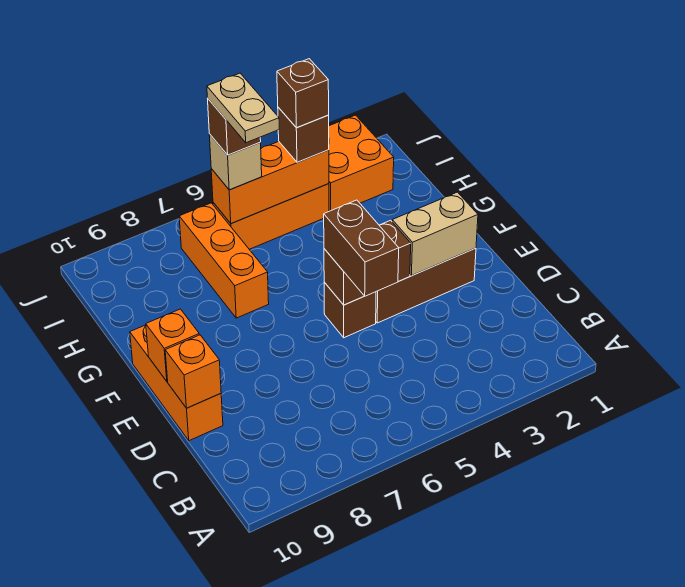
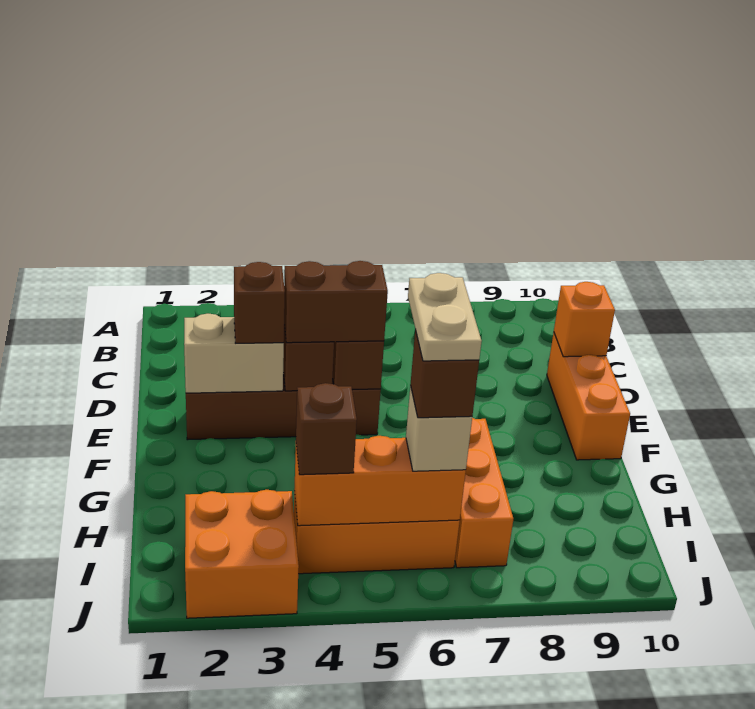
brown 1x2 brick [324,200,399,296] -> brown 1x2 brick turned to [284,261,388,343]
orange 1x1 brick [146,309,199,381] -> none
brown 1x1 brick [277,59,329,128] -> brown 1x1 brick moved to [234,262,285,343]

